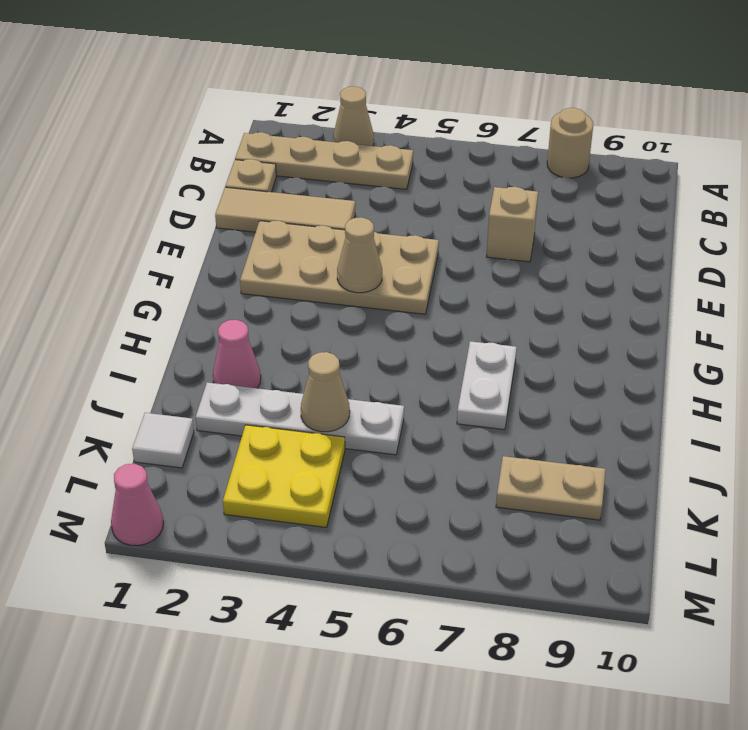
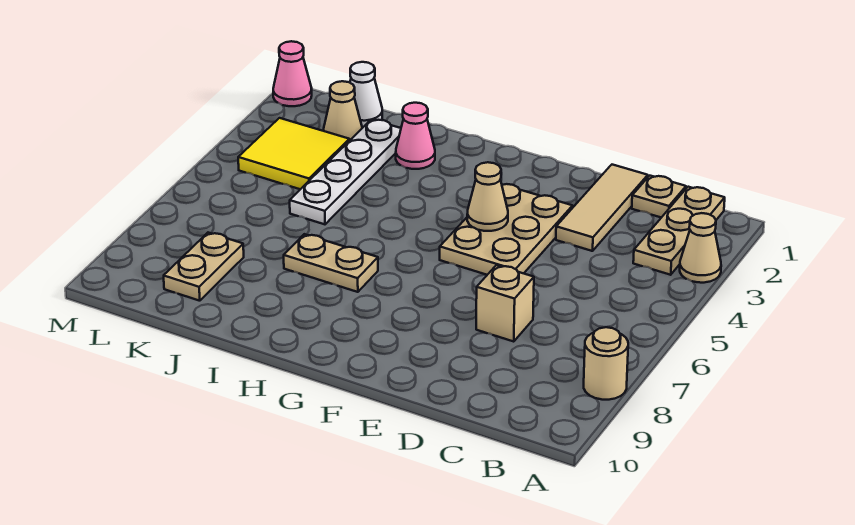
tan 1x4 plate [235,132,413,189] -> tan 1x3 plate [633,187,725,275]
tan 2x4 plate [240,221,439,314] -> tan 2x3 plate [440,184,573,275]
white 1x2 plate [457,341,517,430] -> tan 1x2 plate [284,234,378,292]
tan 1x1 cone [301,352,350,432] -> tan 1x1 cone moved to [324,81,362,141]
white 1x1 tile [132,413,194,468] -> white 1x1 cone [350,62,382,127]
yellow 2x2 plate [223,425,345,527] -> yellow 2x2 tile [238,118,349,189]

